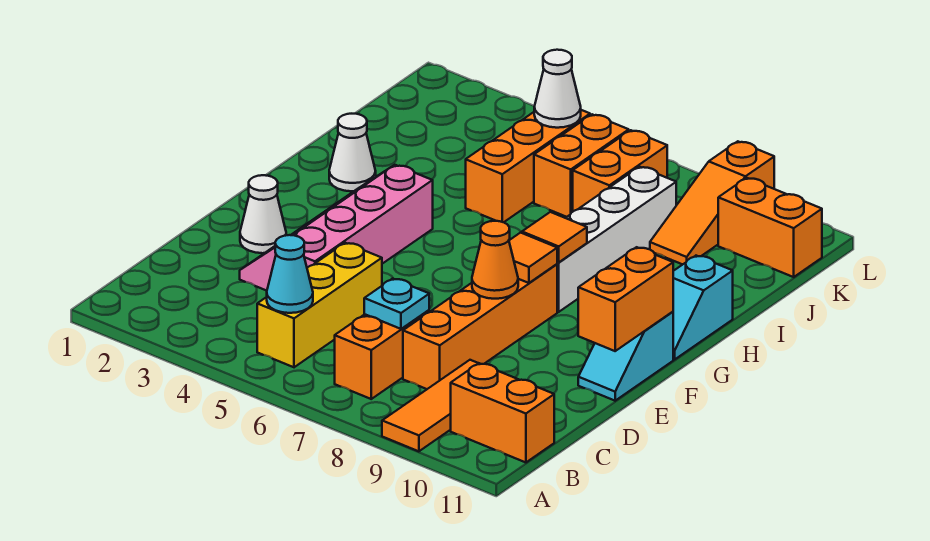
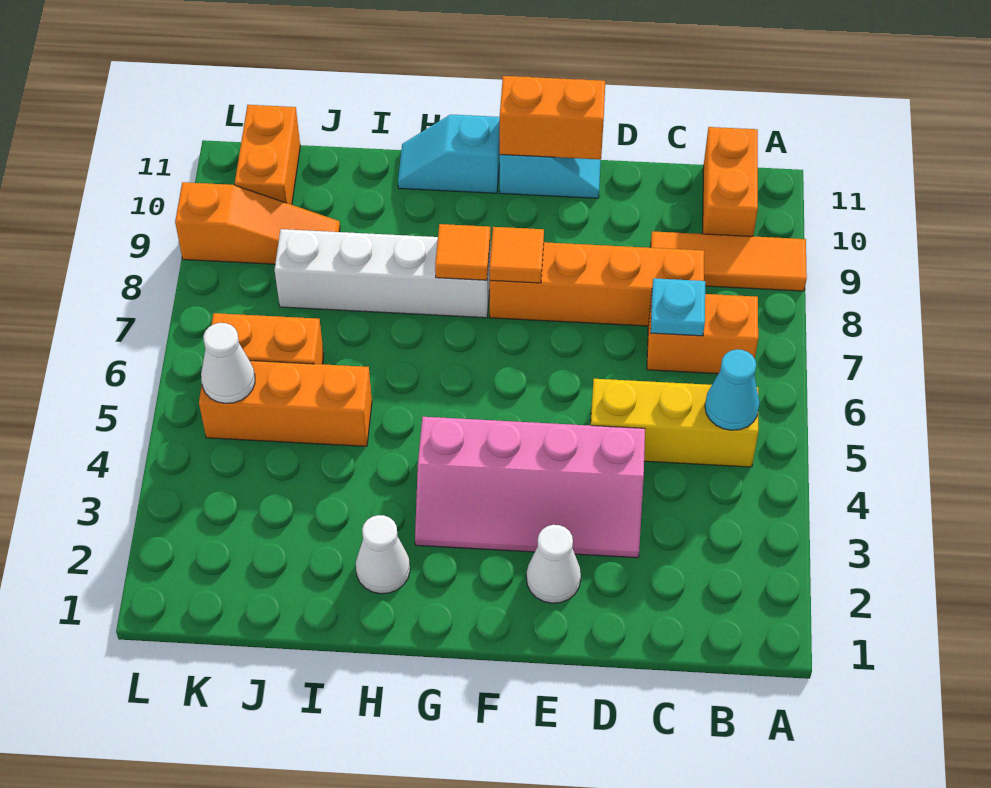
orange 1x1 cone [472,221,518,299] -> none
cyan 1x2 slope [673,256,733,359] -> cyan 1x2 slope turned to [398,115,500,193]
orange 1x2 brick [573,130,667,211] -> none

